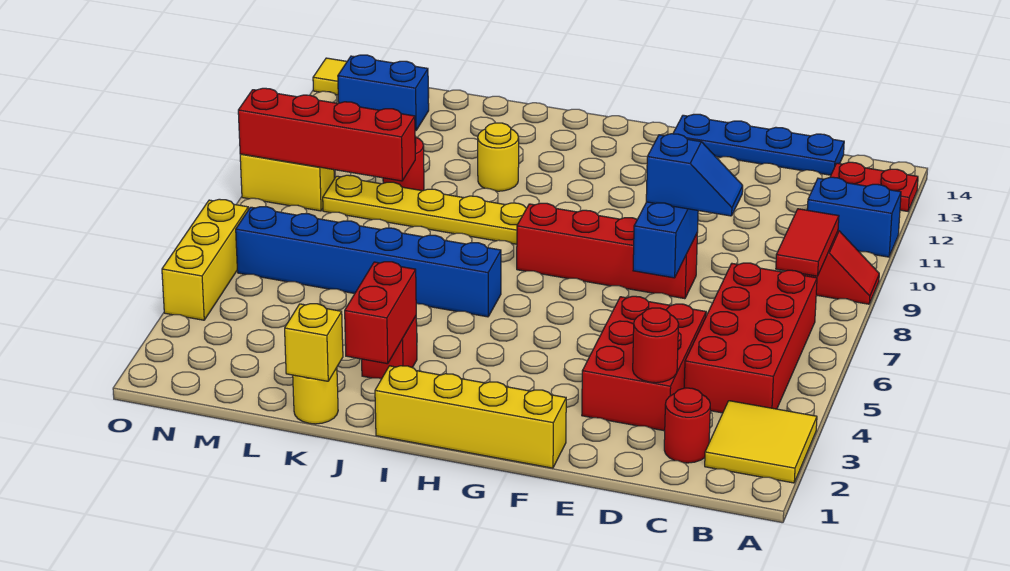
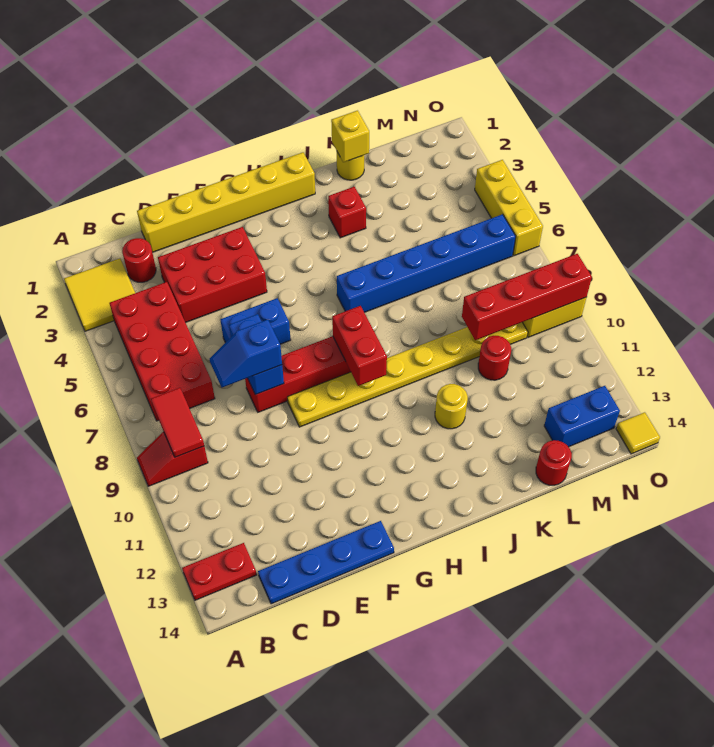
blue 1x2 brick [807,177,901,257] -> blue 1x2 brick moved to [220,298,291,344]
red 2x3 brick [582,296,706,431] -> red 2x3 brick turned to [158,227,267,322]
red 1x1 round brick [633,308,679,383] -> red 1x1 round brick moved to [536,440,572,485]
yellow 1x4 brick [375,366,566,468] -> yellow 1x6 brick [137,152,315,252]
red 1x2 brick [345,262,416,364] -> red 1x2 brick moved to [332,306,387,386]

